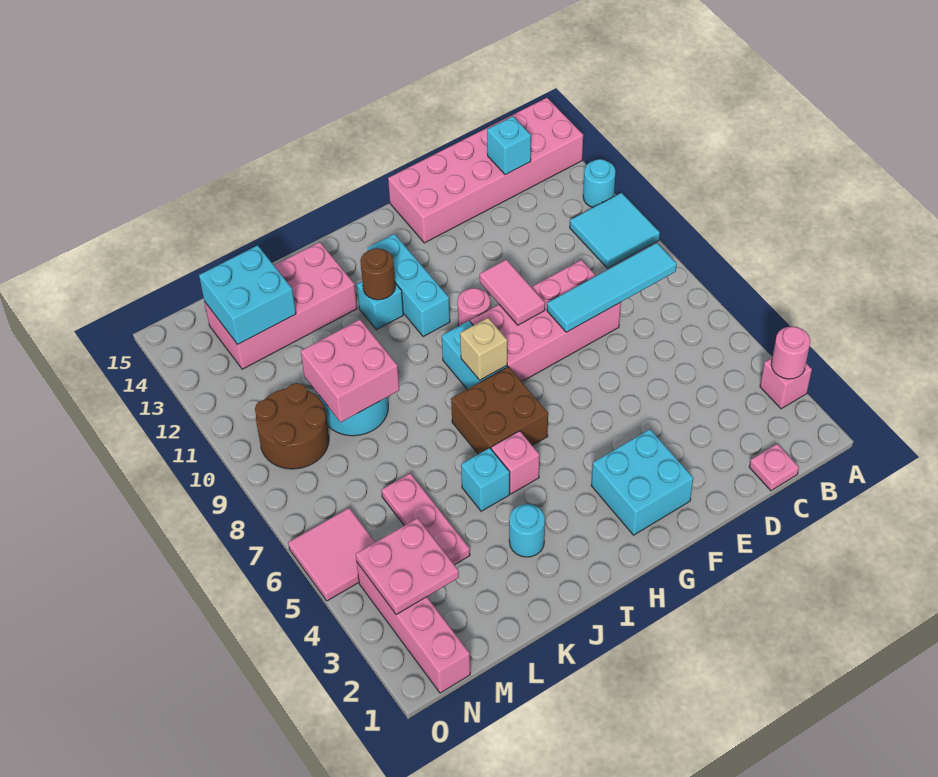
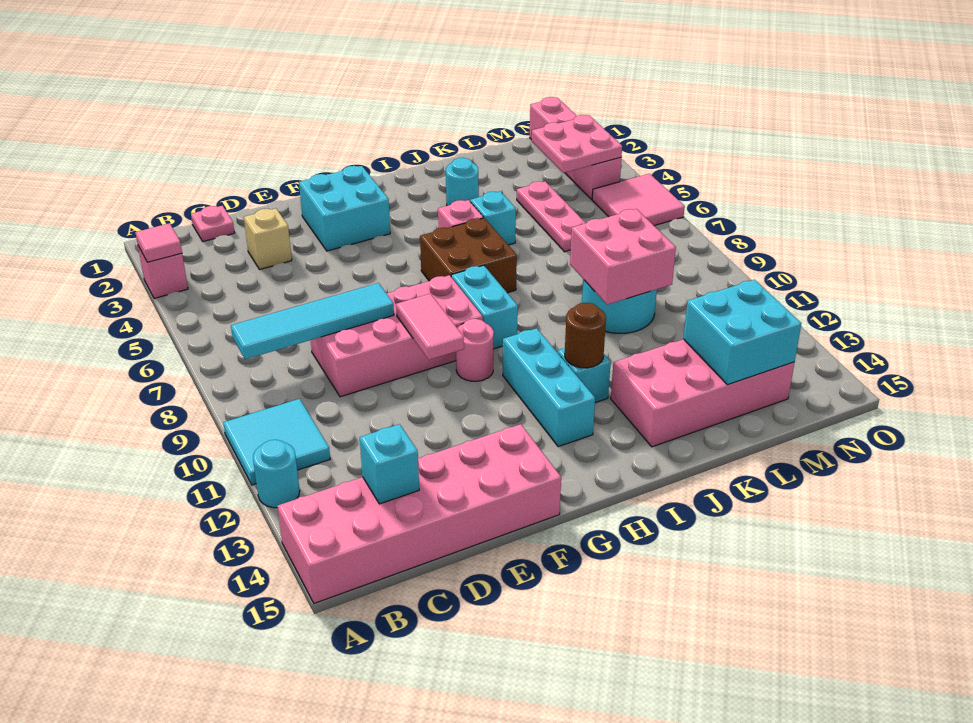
pink 1x1 round brick [771,326,810,379] -> pink 1x1 tile [135,223,182,262]
tan 1x1 brick [460,318,507,380] -> tan 1x1 brick moved to [244,208,292,270]
brown 2x2 round brick [255,383,329,469] -> none

